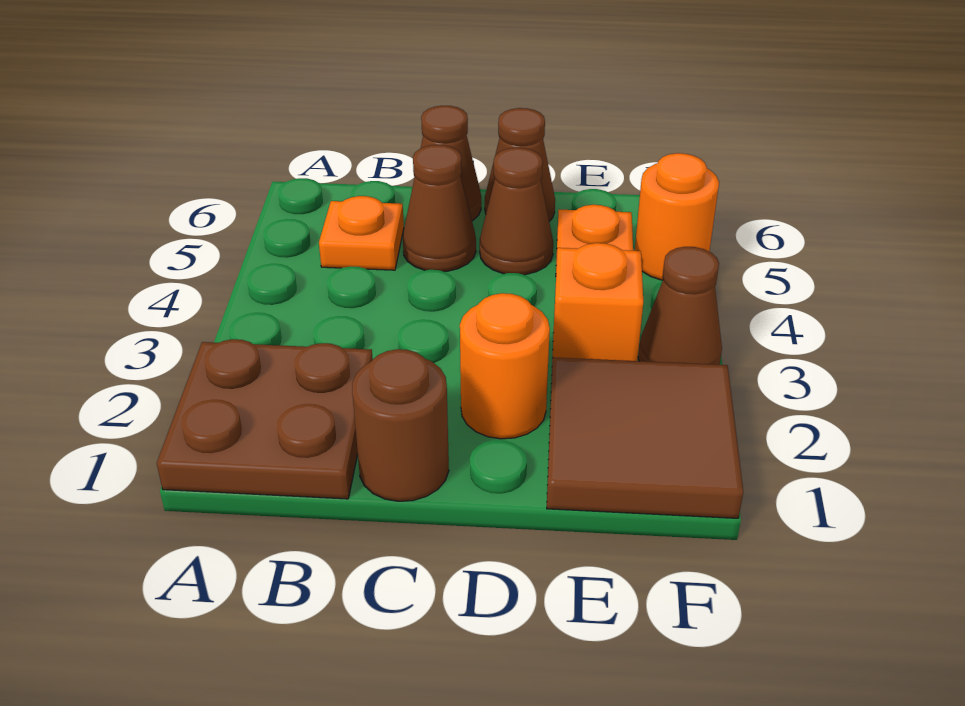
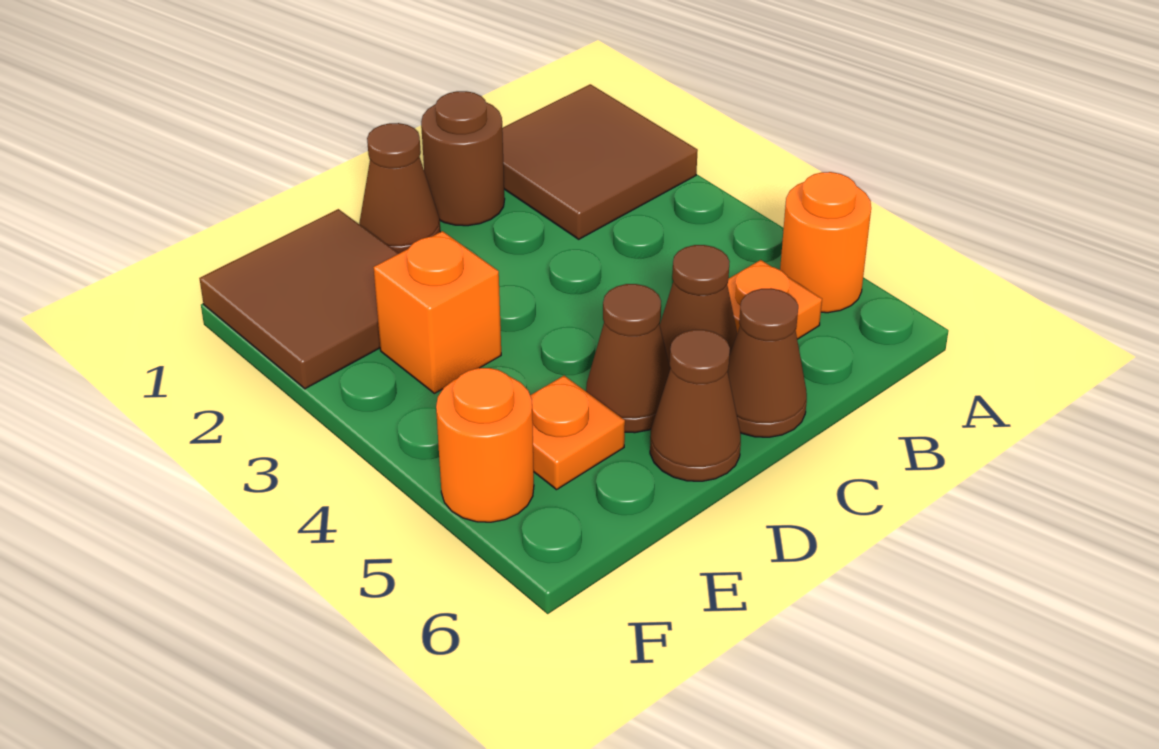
brown 2x2 plate [157,339,373,499] -> brown 2x2 tile [502,84,698,239]
orange 1x1 round brick [460,293,550,439] -> orange 1x1 round brick moved to [780,172,871,313]
brown 1x1 cone [638,247,722,365] -> brown 1x1 cone moved to [359,123,440,253]

